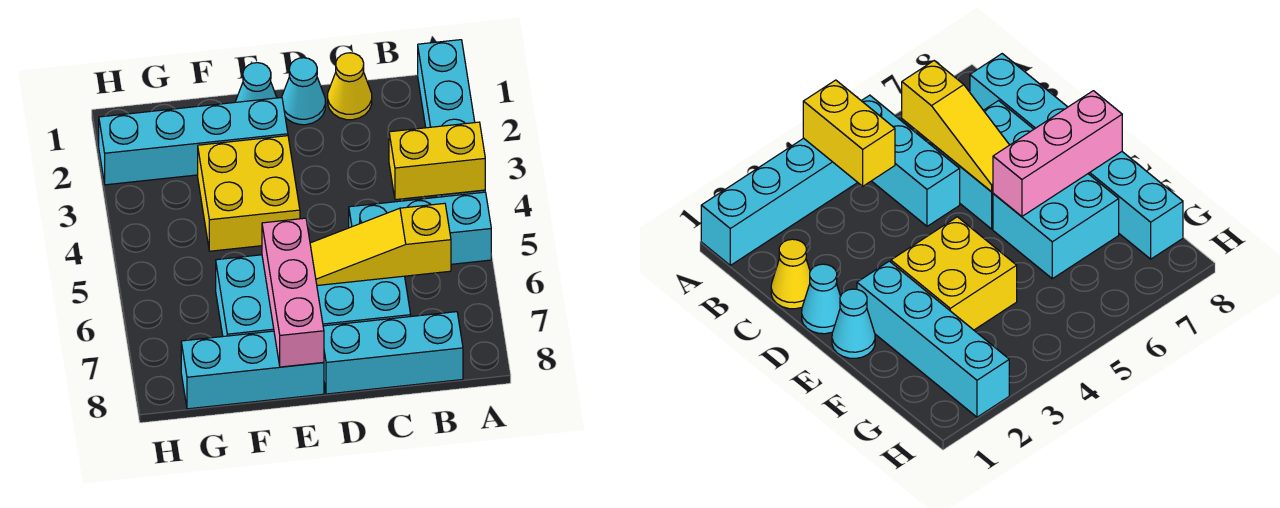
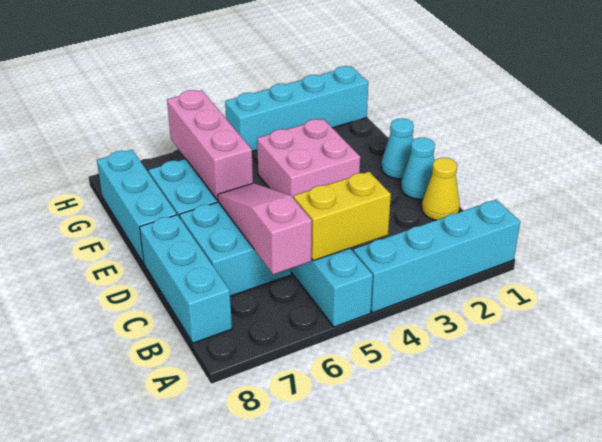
yellow 1x2 brick [389,122,485,200] -> yellow 1x2 brick turned to [294,172,391,261]
yellow 1x3 slope [310,203,451,285] -> pink 1x3 slope [218,183,312,275]
cyan 1x4 brick [99,98,288,185] -> cyan 1x4 brick turned to [225,66,368,151]
yellow 2x2 brick [198,136,300,251] -> pink 2x2 brick [257,119,360,198]
pink 1x3 brick [262,218,324,367] -> pink 1x3 brick turned to [167,90,253,200]

